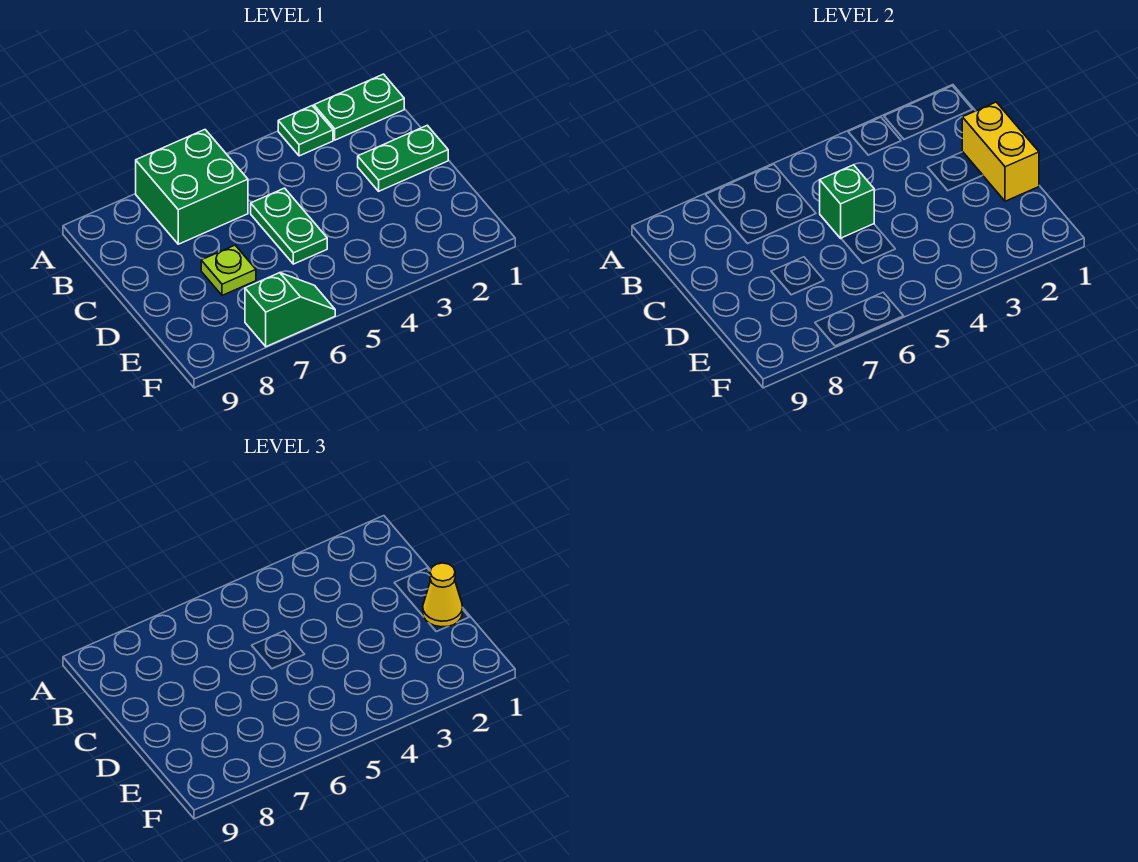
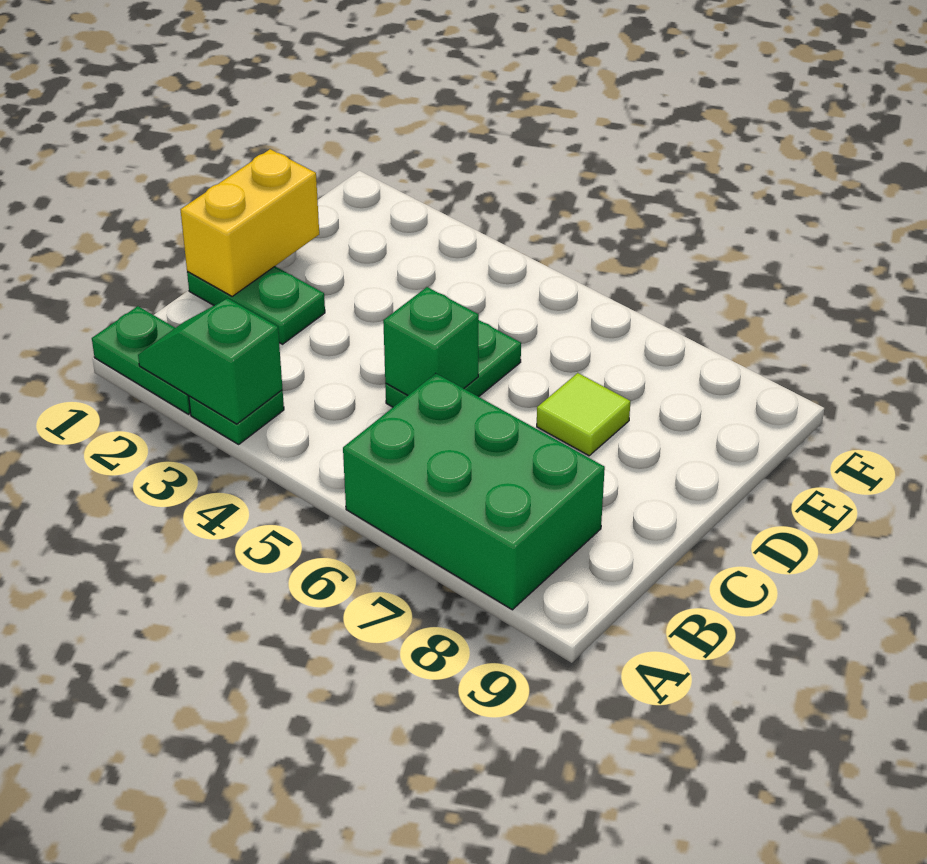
green 2x2 brick [136,130,248,244] -> green 2x3 brick [343,373,605,610]
yellow 1x1 cone [423,563,463,627] -> none
lime 1x1 plate [201,245,256,295] -> lime 1x1 tile [537,373,631,456]
green 1x2 slope [245,273,335,347] -> green 1x2 slope moved to [138,298,282,424]

